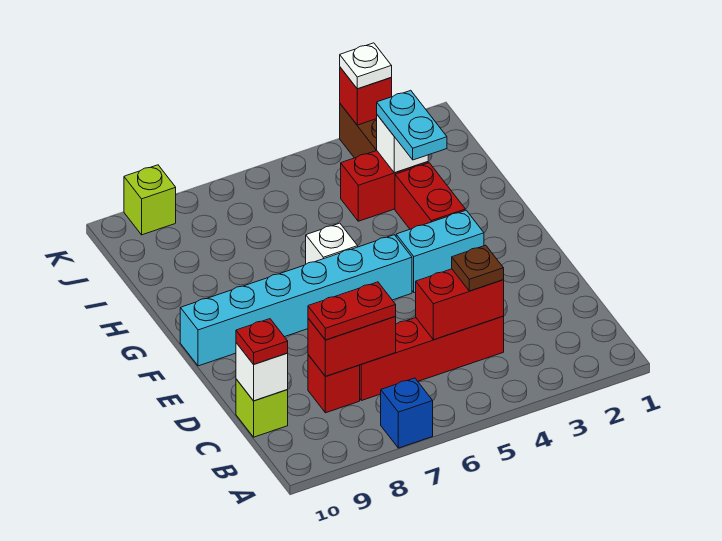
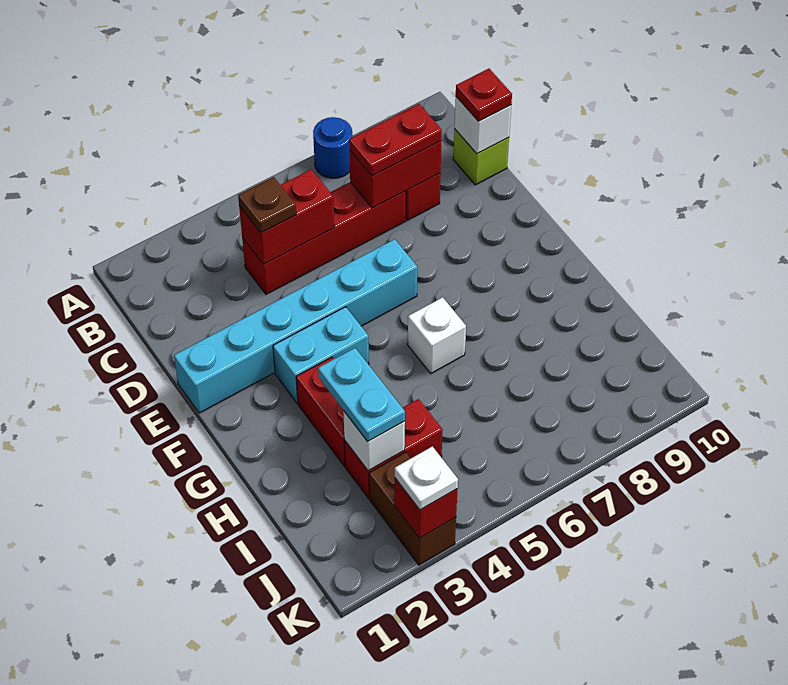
blue 1x1 brick [381,378,433,448] -> blue 1x1 round brick [313,117,353,178]
cyan 1x6 brick [180,235,412,366] -> cyan 1x6 brick moved to [174,239,417,413]
lime 1x1 brick [124,165,176,235] -> none

